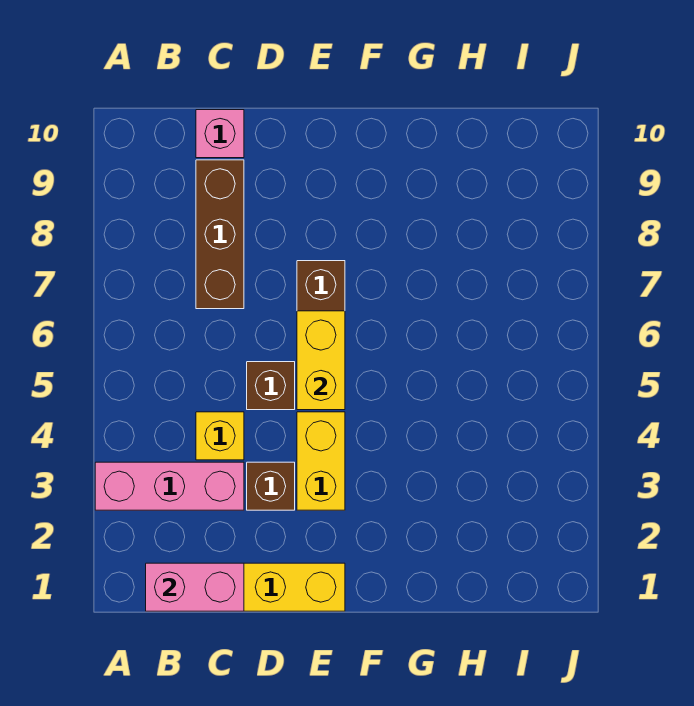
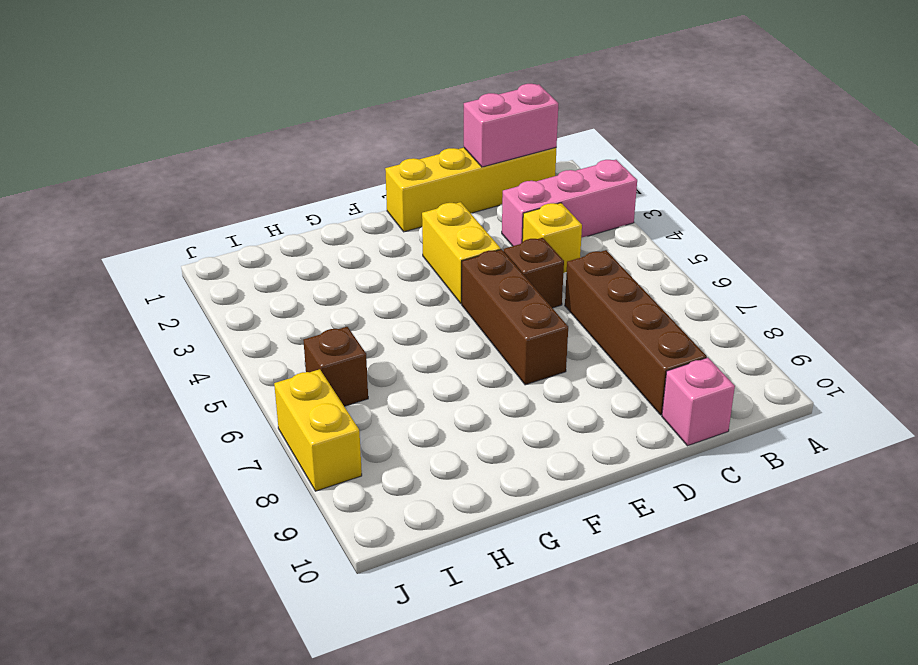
brown 1x3 brick [196,160,244,309] -> brown 1x4 brick [565,250,707,415]
brown 1x1 brick [247,462,295,510] -> brown 1x1 brick moved to [303,327,368,406]
yellow 1x2 brick [297,311,345,410] -> yellow 1x2 brick moved to [274,369,362,491]

